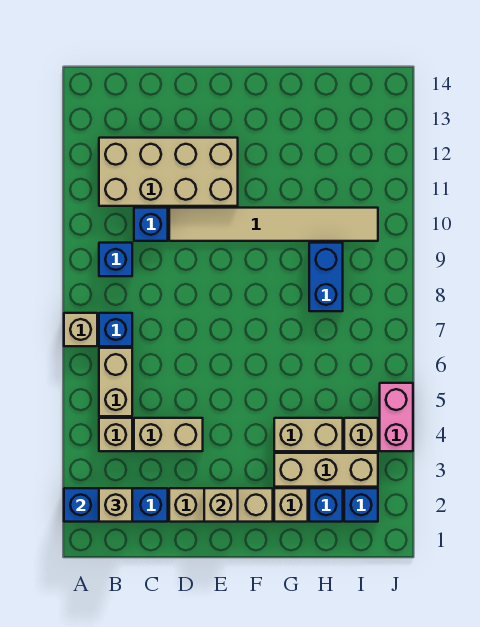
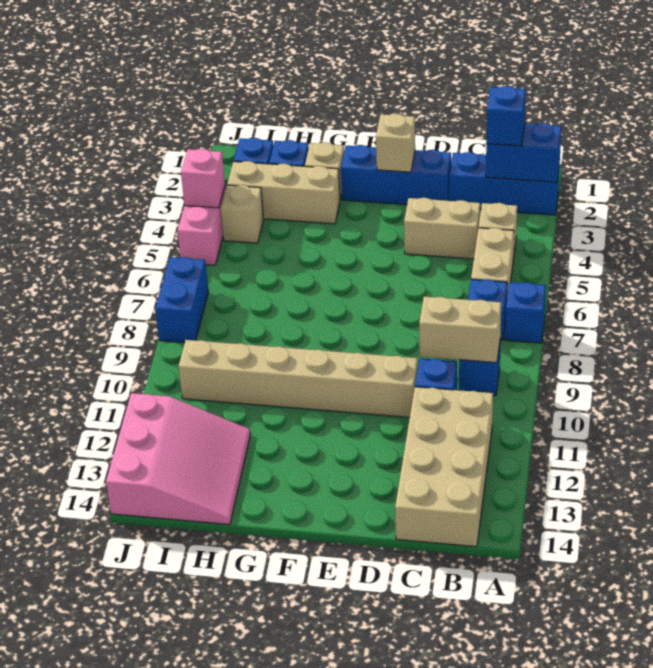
tan 1x1 brick [64,313,97,346] -> blue 1x1 brick [505,282,546,343]
tan 1x1 brick [99,488,132,522] -> blue 1x1 brick [486,86,526,146]
tan 2x4 brick [99,138,238,206] -> tan 2x4 brick turned to [395,387,493,547]
tan 1x3 brick [169,488,273,522] -> blue 1x3 brick [341,145,451,205]
tan 1x6 tile [169,208,378,241] -> tan 1x6 brick [179,340,418,417]
tan 1x2 brick [274,418,343,451] -> tan 1x2 brick moved to [419,297,501,363]
blue 1x2 brick [309,243,343,311] -> blue 1x2 brick moved to [155,257,208,343]
none -> pink 3x3 slope [106,393,250,525]
none -> pink 1x1 brick [181,149,225,208]

